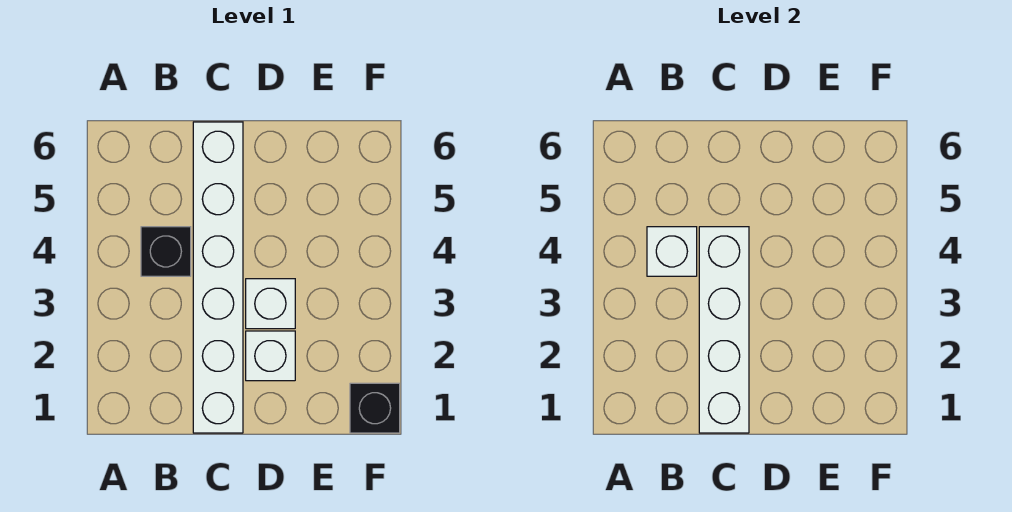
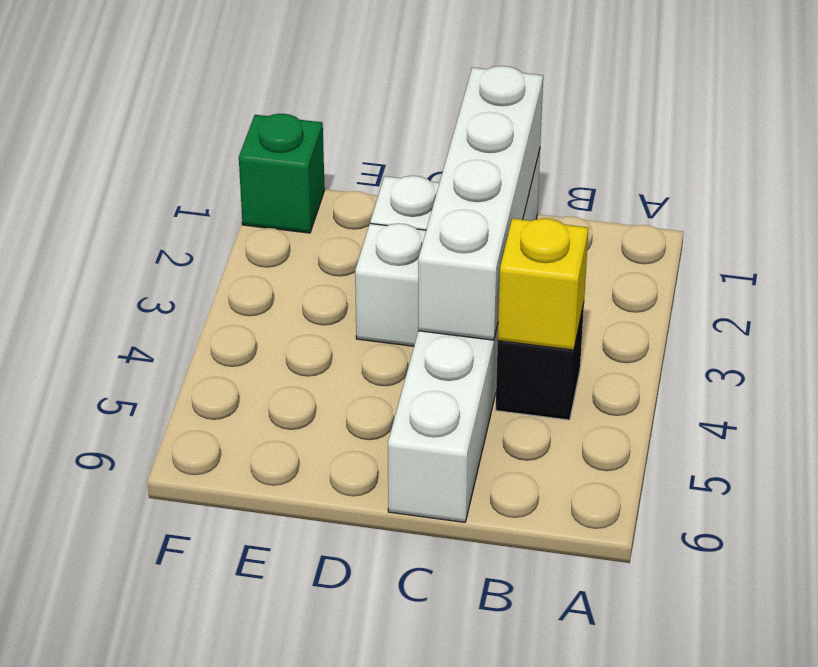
white 1x1 brick [647,227,697,276] -> yellow 1x1 brick [498,218,589,350]
black 1x1 brick [350,383,400,433] -> green 1x1 brick [239,114,325,233]

